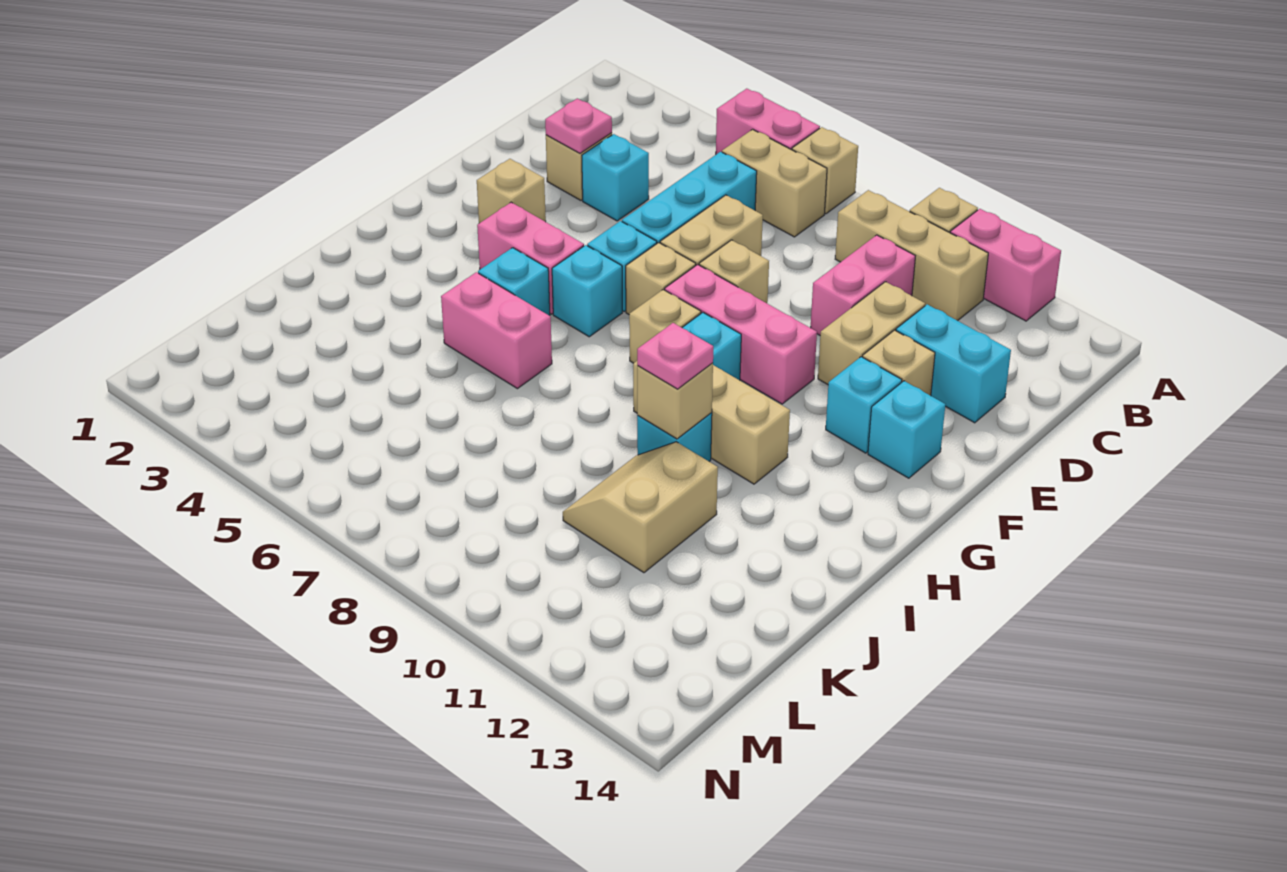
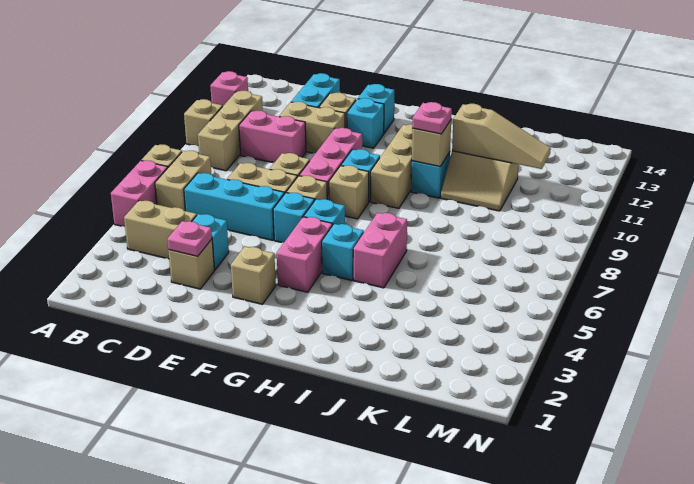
pink 1x2 brick [950,209,1061,321] -> pink 1x1 brick [210,71,248,106]
none -> tan 1x2 brick [124,201,197,259]
none -> tan 1x3 slope [452,104,551,169]

